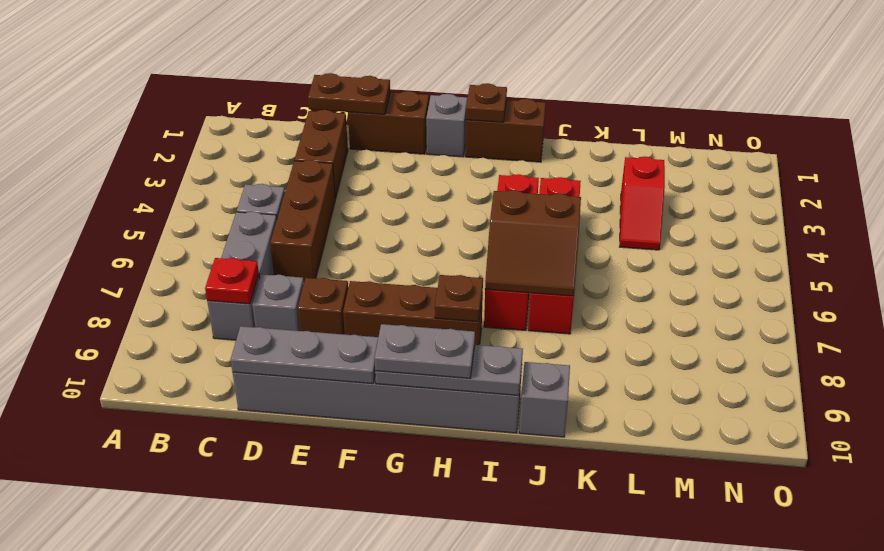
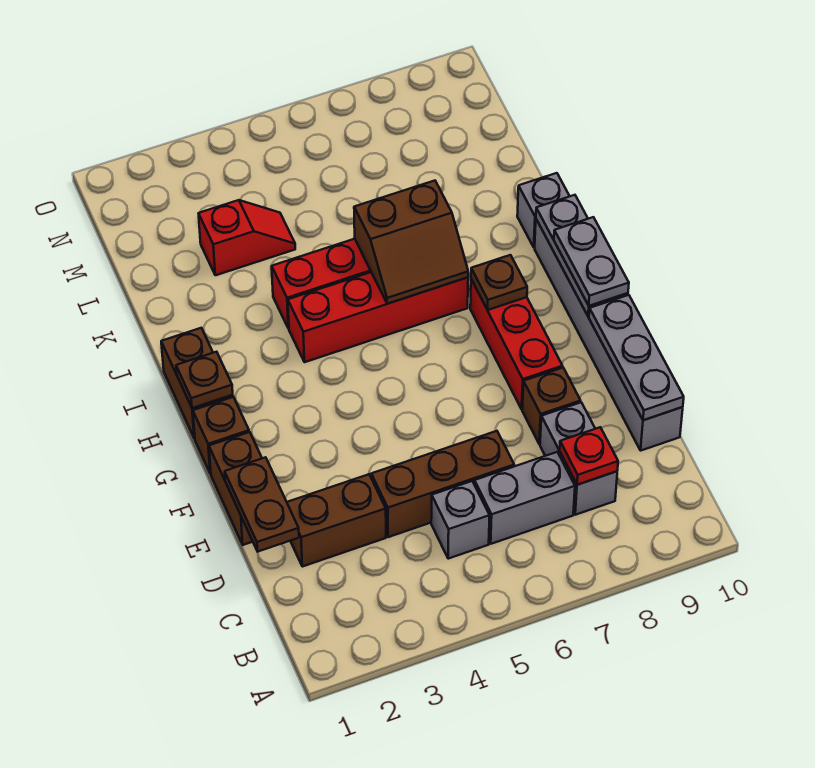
brown 1x3 brick [343,281,483,345] -> red 1x3 brick [470,279,563,409]
grey 1x1 brick [426,94,468,157] -> brown 1x1 brick [193,397,249,474]
brown 2x2 slope [485,190,581,296] -> brown 2x2 slope turned to [354,181,468,304]

